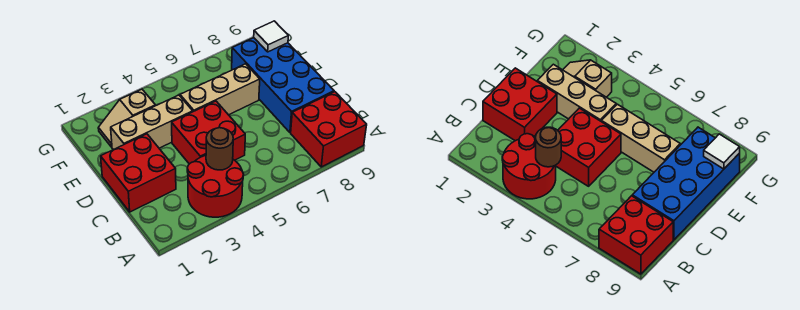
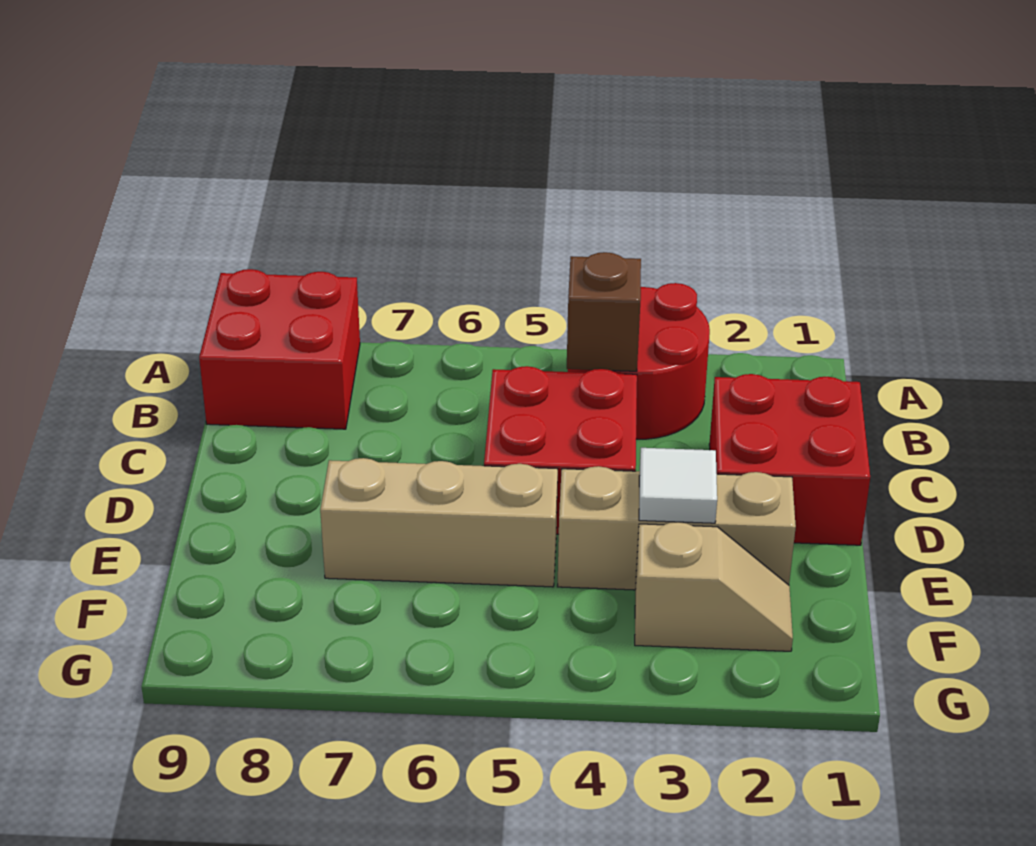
brown 1x1 round brick [206,128,233,170] -> brown 1x1 brick [567,252,641,371]
blue 2x4 brick [232,38,334,133] -> none
white 1x1 tile [254,21,288,52] -> white 1x1 tile moved to [639,448,717,523]

